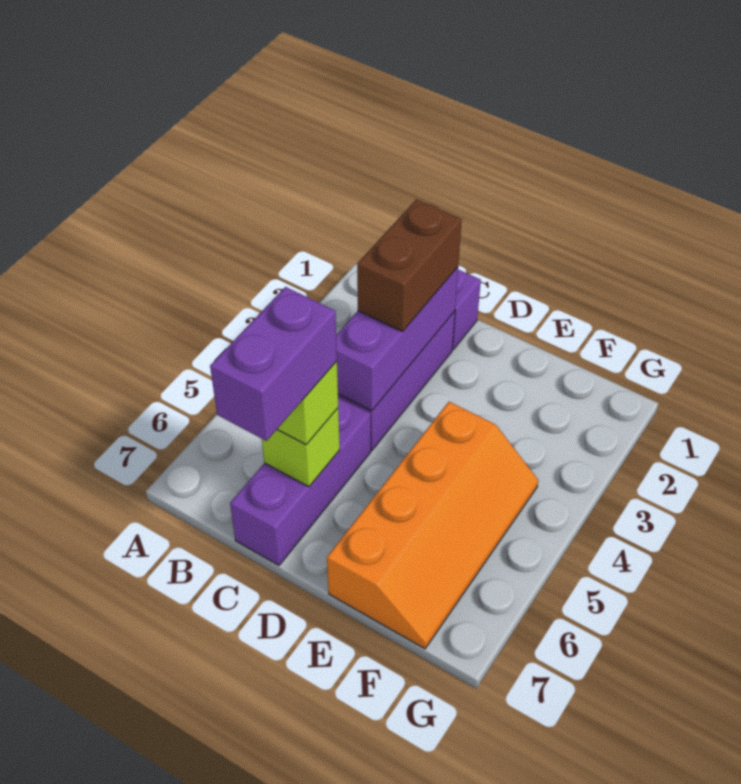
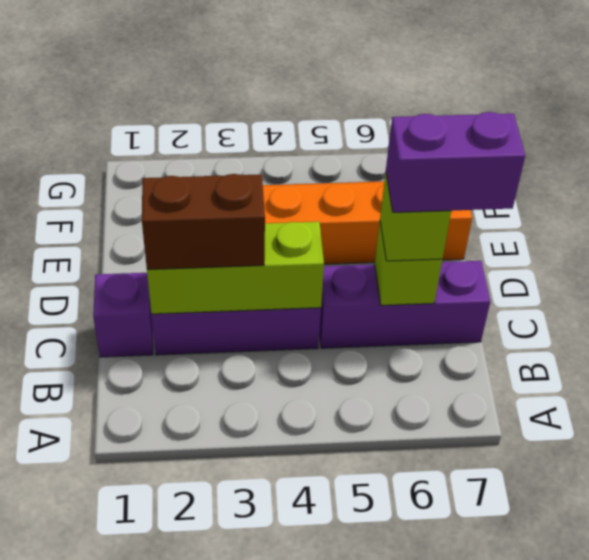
purple 1x3 brick [336,267,458,411] -> lime 1x3 brick [147,222,324,314]

